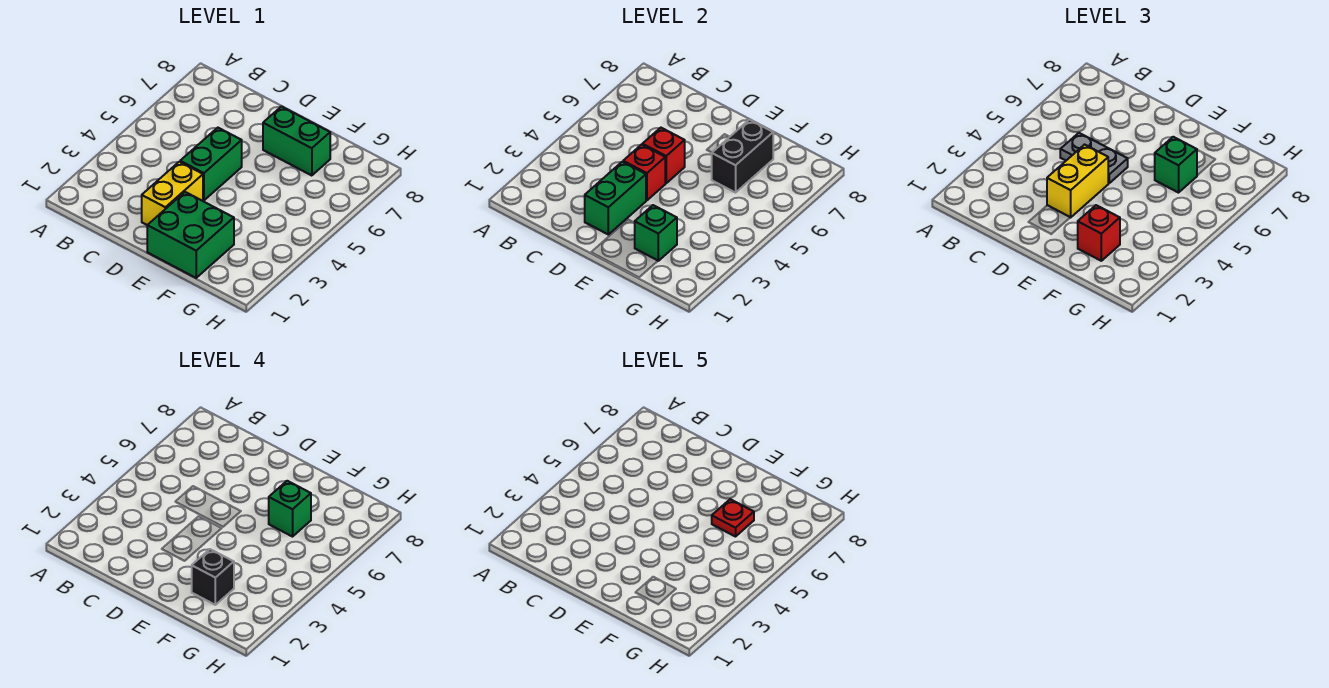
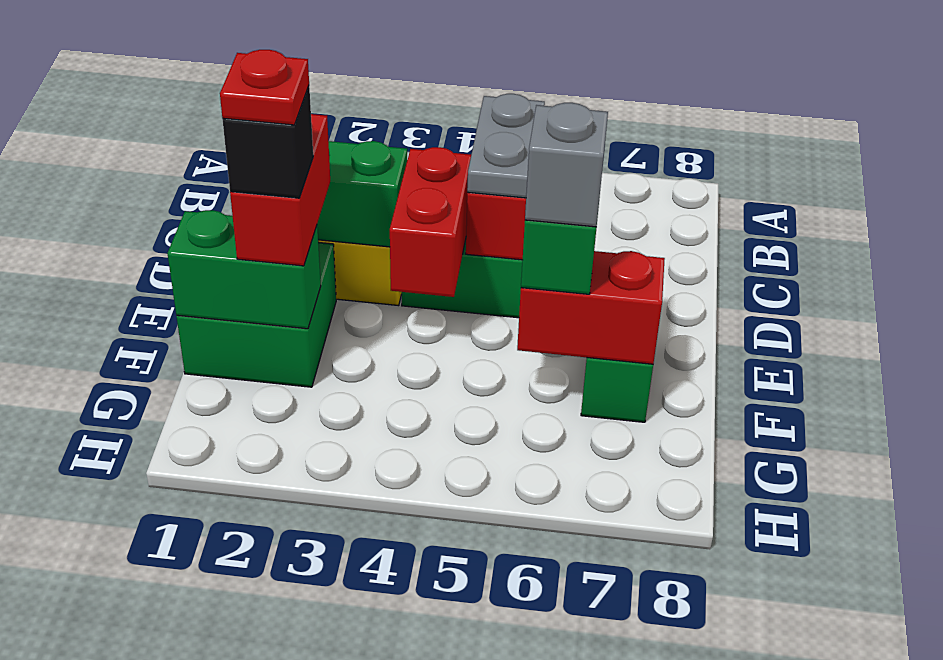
yellow 1x2 brick [1047,145,1108,218] -> none
red 1x1 brick [623,145,665,200] -> red 1x2 brick [390,147,471,297]
green 1x1 brick [635,205,677,261] -> green 1x2 brick [167,210,321,329]
red 1x1 brick [1078,205,1120,261] -> red 1x2 brick [230,114,330,266]
black 1x2 brick [712,120,773,193] -> red 1x2 brick [517,251,665,364]
green 1x1 brick [269,481,311,537] -> grey 1x1 brick [525,103,608,227]
red 1x1 plate [712,499,754,537] -> red 1x1 plate moved to [220,50,309,125]

